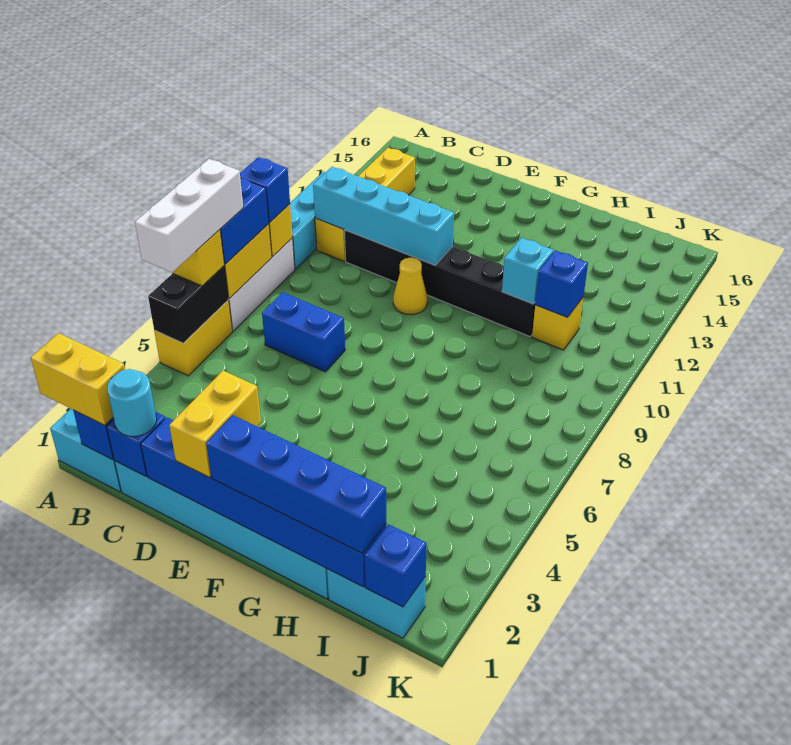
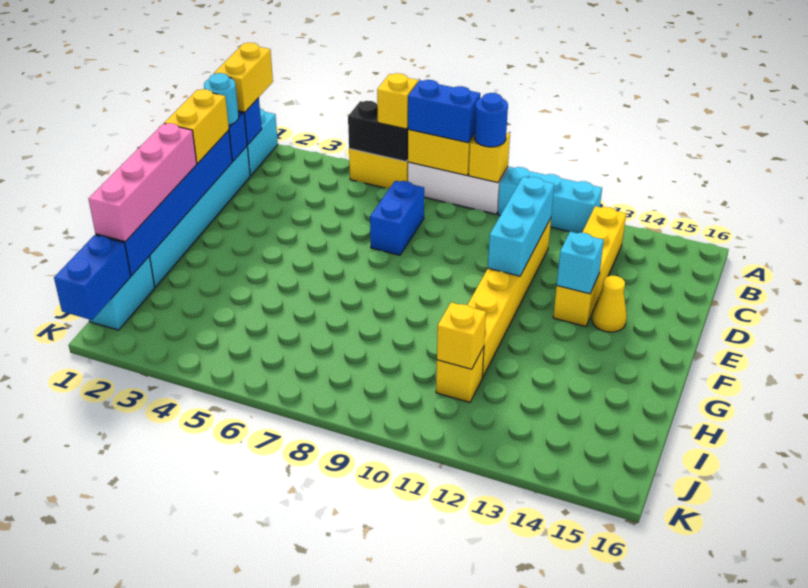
white 1x3 brick [135,159,243,272] -> none
blue 1x1 brick [240,157,290,222] -> blue 1x1 round brick [474,93,508,147]
yellow 1x4 brick [315,148,415,261] -> yellow 1x4 brick turned to [553,206,626,326]
cyan 1x4 brick [313,167,454,265] -> cyan 1x3 brick [488,177,554,276]
black 1x6 brick [345,230,535,336] -> yellow 1x6 brick [468,218,551,378]
yellow 1x2 brick [169,371,261,477] -> yellow 1x2 brick turned to [164,89,229,163]
yellow 1x1 cone [393,258,427,315] -> yellow 1x1 cone moved to [592,276,627,332]
blue 1x4 brick [206,415,386,553] -> pink 1x4 brick [89,123,197,242]
cyan 1x1 brick [502,238,553,304] -> cyan 1x1 brick moved to [557,232,604,294]
blue 1x1 brick [535,250,588,317] -> yellow 1x1 brick [437,302,486,369]
blue 1x1 brick [365,524,427,607] -> blue 1x2 brick [54,235,131,320]

